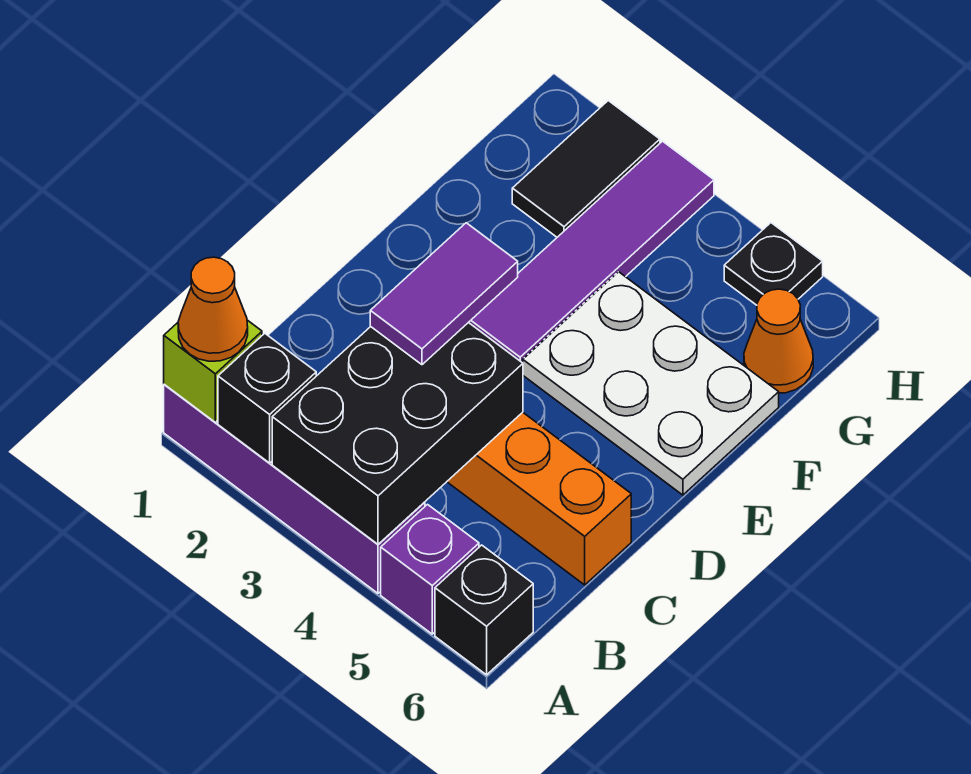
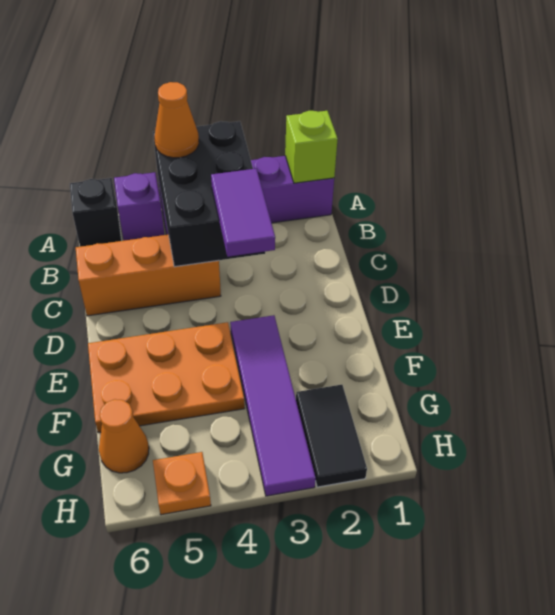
orange 1x1 cone [178,257,248,361] -> orange 1x1 cone moved to [155,82,199,158]
black 1x1 brick [218,333,316,463] -> none
white 2x3 plate [523,272,779,495] -> orange 2x3 plate [88,322,245,433]
black 1x1 plate [724,223,823,305] -> orange 1x1 plate [153,452,211,515]

